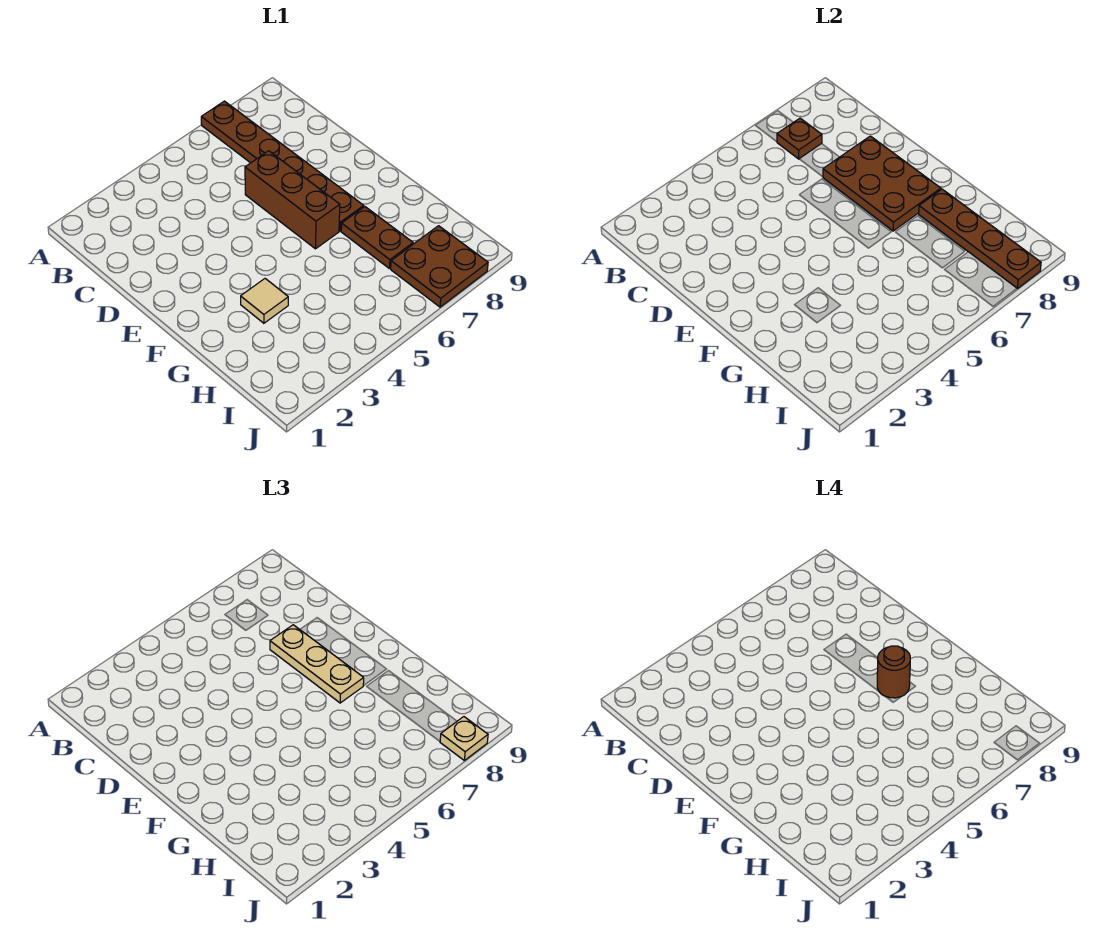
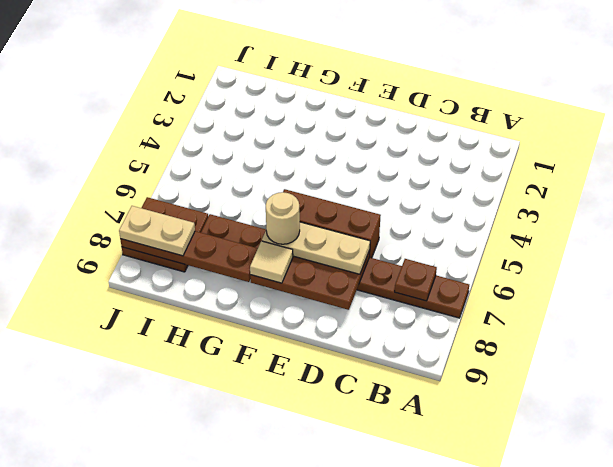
brown 1x1 round brick [877,646,910,698] -> tan 1x1 round brick [266,192,300,244]
tan 1x1 tile [241,279,288,323] -> tan 1x1 tile moved to [250,241,293,283]
tan 1x1 plate [440,717,488,760] -> tan 1x2 plate [119,206,195,256]

